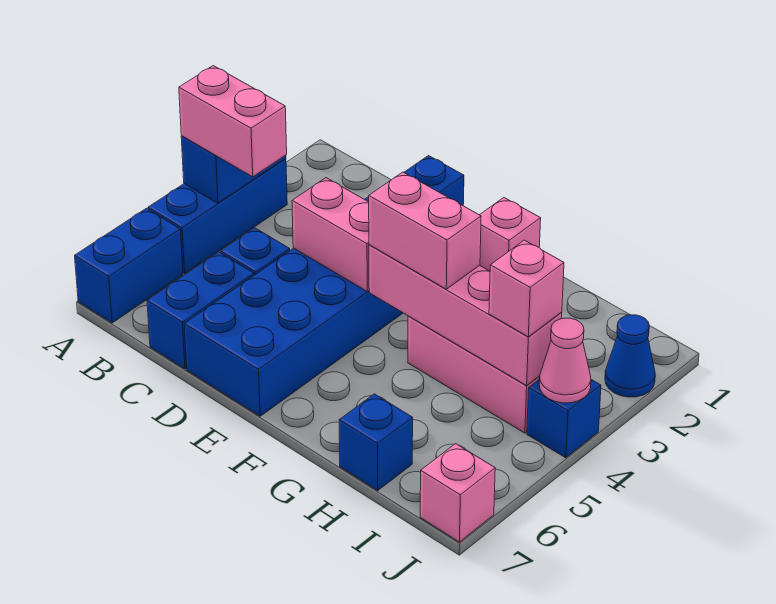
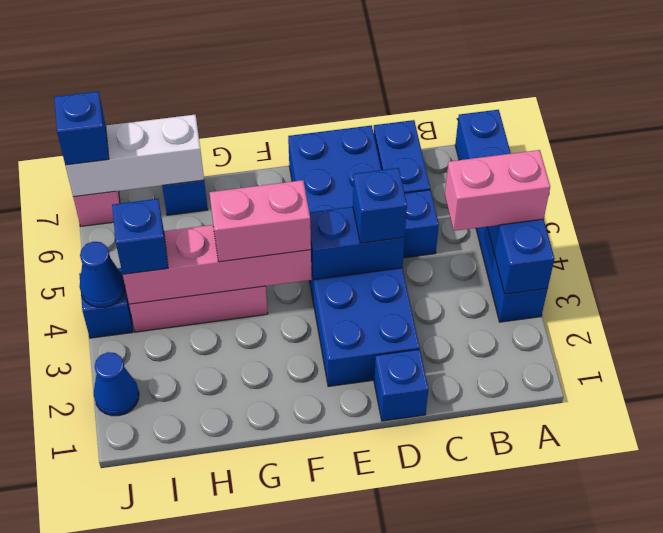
pink 1x2 brick [292,178,369,291] -> blue 1x2 brick [309,207,405,280]
none -> blue 1x1 brick [353,168,407,243]
pink 1x1 brick [480,198,541,271] -> none
none -> white 1x3 brick [65,115,204,197]
pink 1x1 brick [489,240,564,337] -> blue 1x1 brick [112,199,168,274]
pink 1x1 cone [539,318,591,403] -> blue 1x1 cone [79,242,125,307]
none -> blue 1x1 brick [54,91,109,165]

